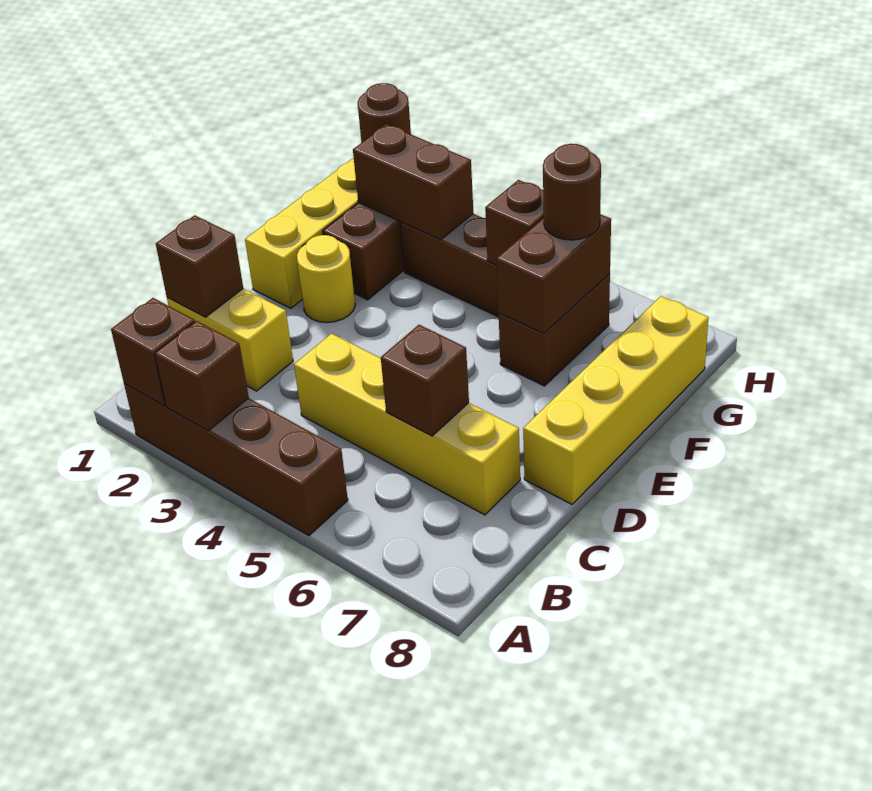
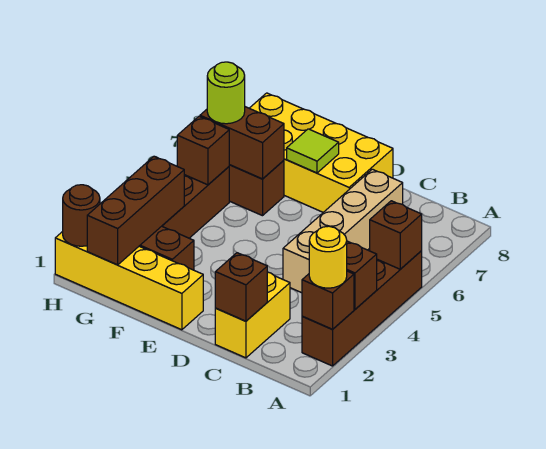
yellow 1x4 brick [294,334,520,515] -> tan 1x4 brick [283,169,403,293]
brown 1x1 brick [381,325,469,436] -> brown 1x1 brick moved to [370,201,422,269]
yellow 1x4 brick [523,296,709,504] -> yellow 2x4 brick [249,93,393,212]
yellow 1x1 round brick [297,235,355,323] -> yellow 1x1 round brick moved to [309,226,347,288]
none -> lime 1x1 tile [287,129,339,173]
brown 1x2 brick [353,124,473,240] -> brown 1x3 brick [87,157,184,265]
brown 1x1 round brick [543,144,601,240] -> lime 1x1 round brick [207,62,245,124]

